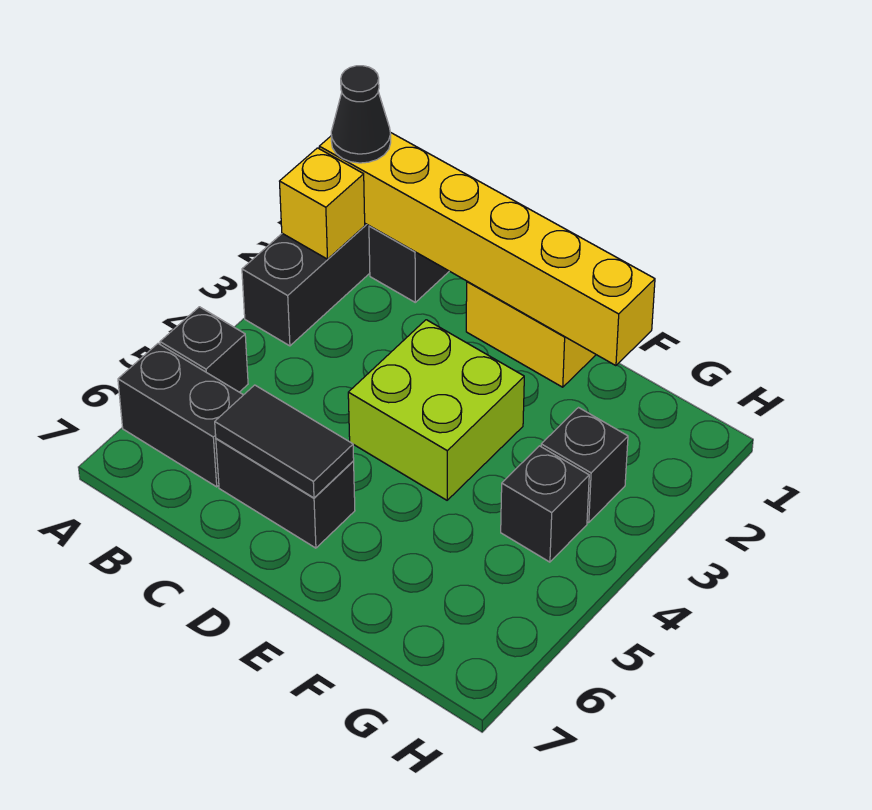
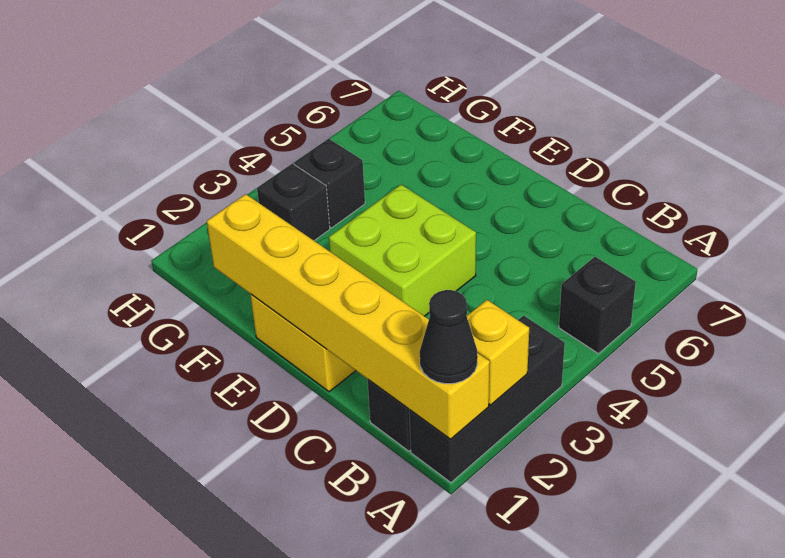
black 1x2 brick [118,344,243,487] -> none
black 1x2 brick [216,439,355,548] -> none
black 1x2 tile [215,385,354,498] -> none

